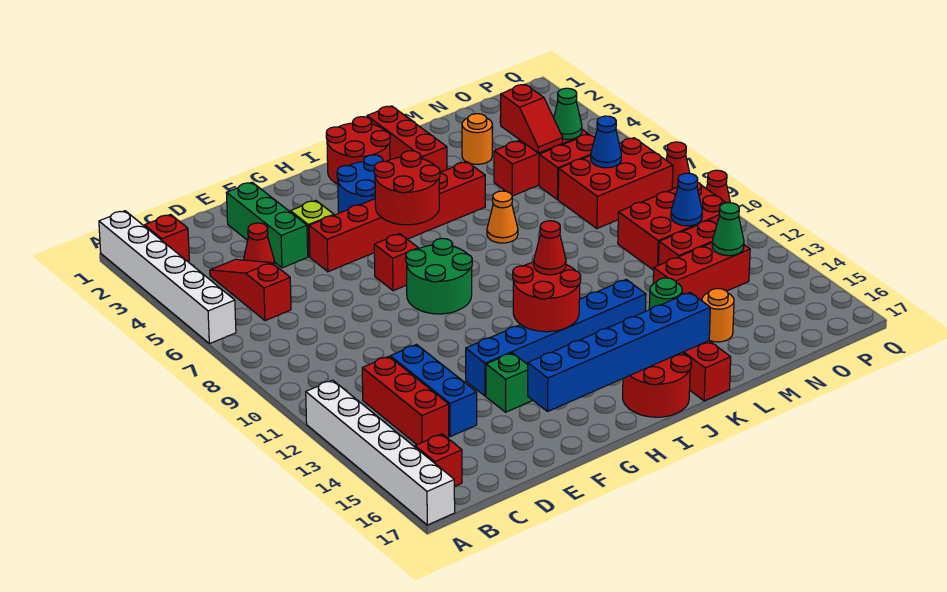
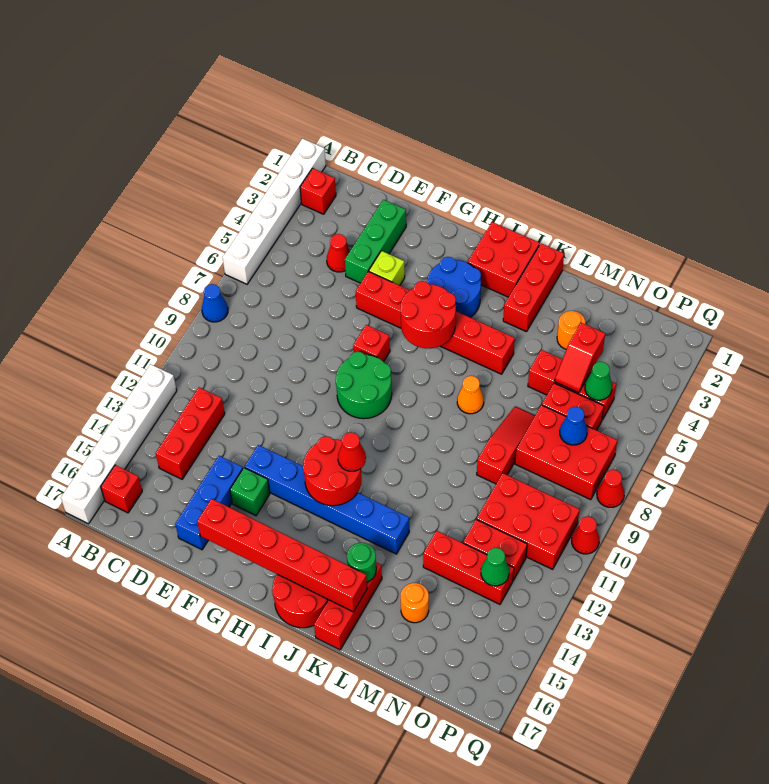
red 1x3 slope [210,259,291,321] -> red 1x3 slope moved to [477,407,535,484]
blue 1x3 brick [390,345,477,437] -> blue 1x3 brick moved to [175,456,243,550]
blue 1x6 brick [528,292,710,411] -> red 1x6 brick [197,499,367,612]
red 2x2 round brick [326,117,390,184] -> red 2x2 brick [468,222,540,297]
blue 1x1 cone [671,173,702,226] -> blue 1x1 cone moved to [202,284,228,322]

